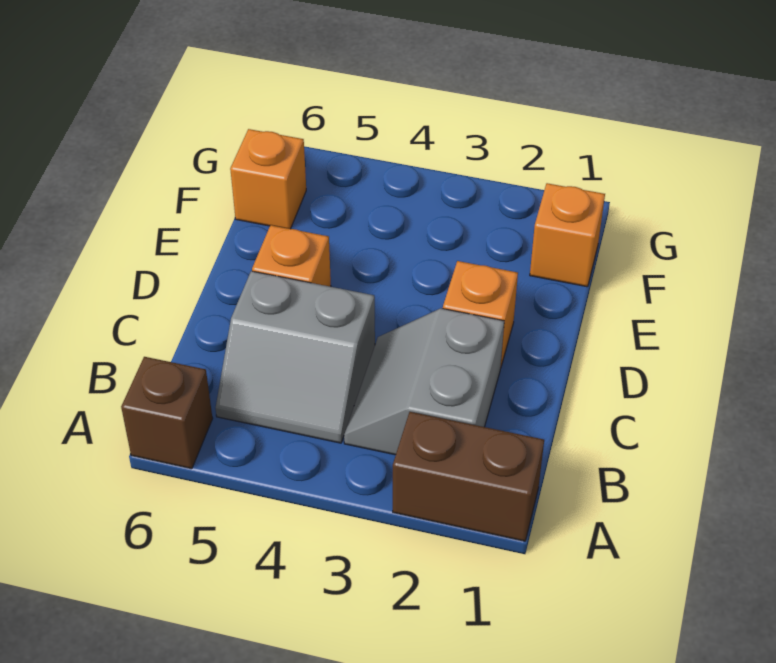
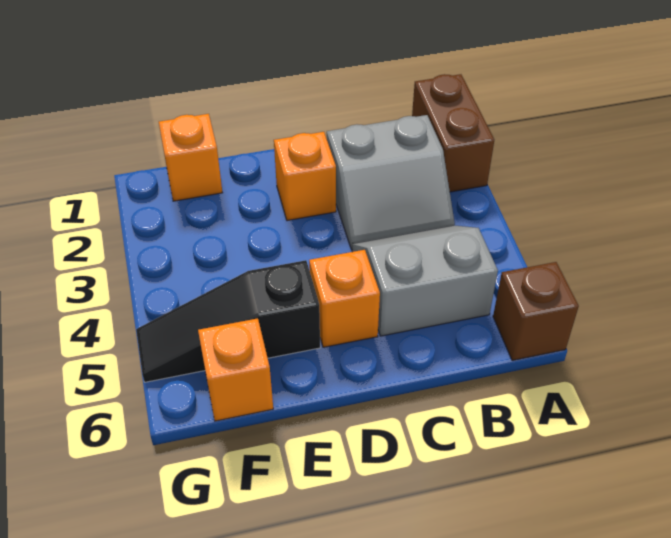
grey 2x2 slope [216,271,375,443] -> grey 2x2 slope turned to [352,226,498,336]
none -> black 1x3 slope [136,260,320,382]

